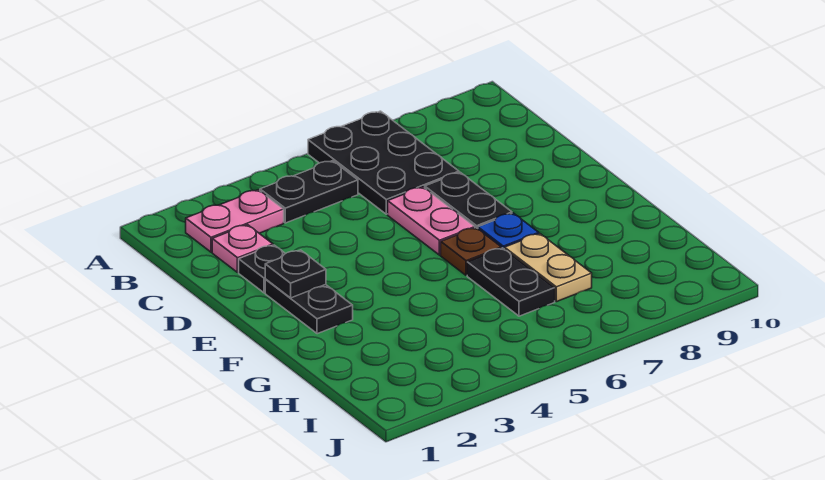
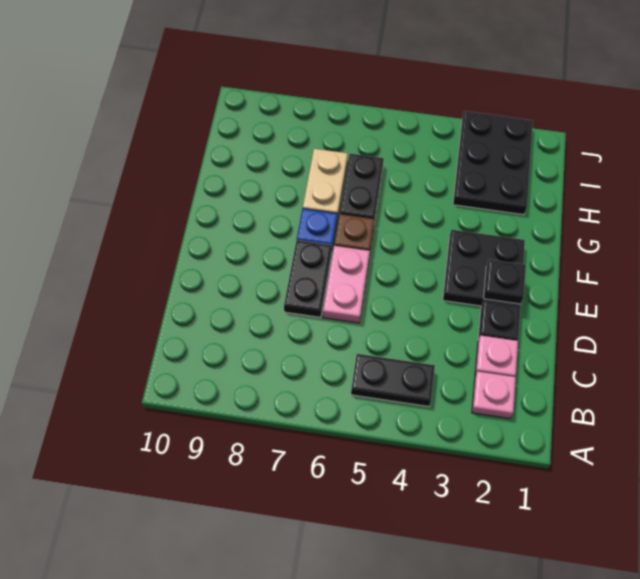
black 2x3 plate [308,111,459,214] -> black 2x3 plate moved to [453,111,533,215]
pink 1x2 plate [186,190,284,252] -> pink 1x1 plate [472,371,516,419]
black 1x2 plate [265,279,353,334] -> black 2x2 plate [443,230,525,306]

